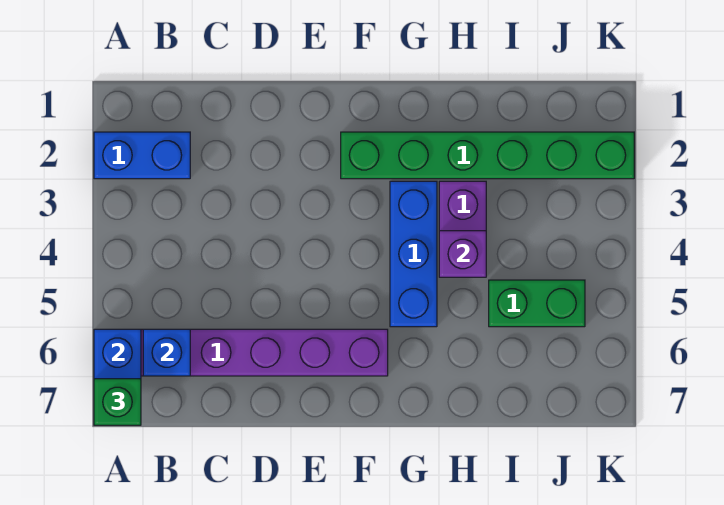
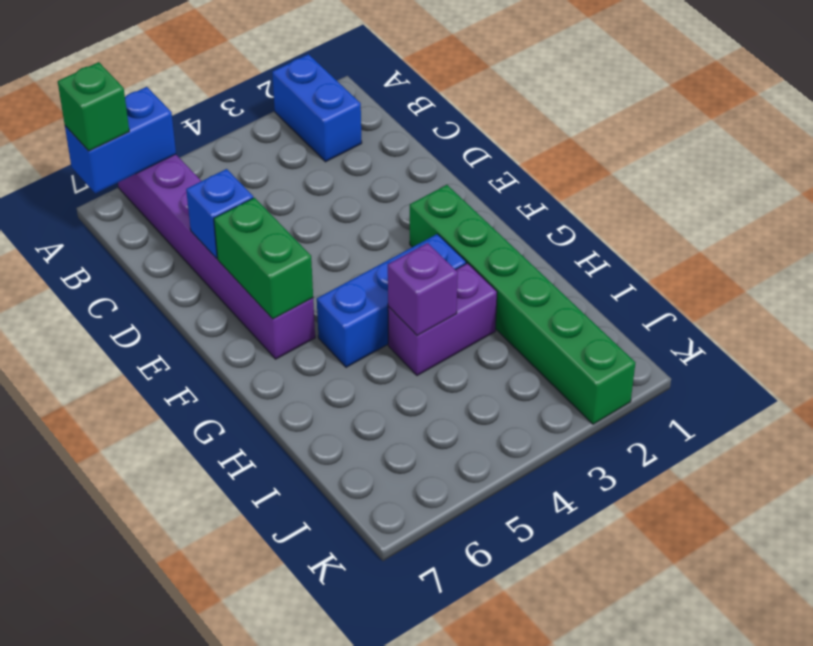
blue 1x1 brick [143,329,190,376] -> blue 1x1 brick moved to [186,169,253,258]
green 1x2 brick [489,280,585,327] -> green 1x2 brick moved to [214,198,313,319]

